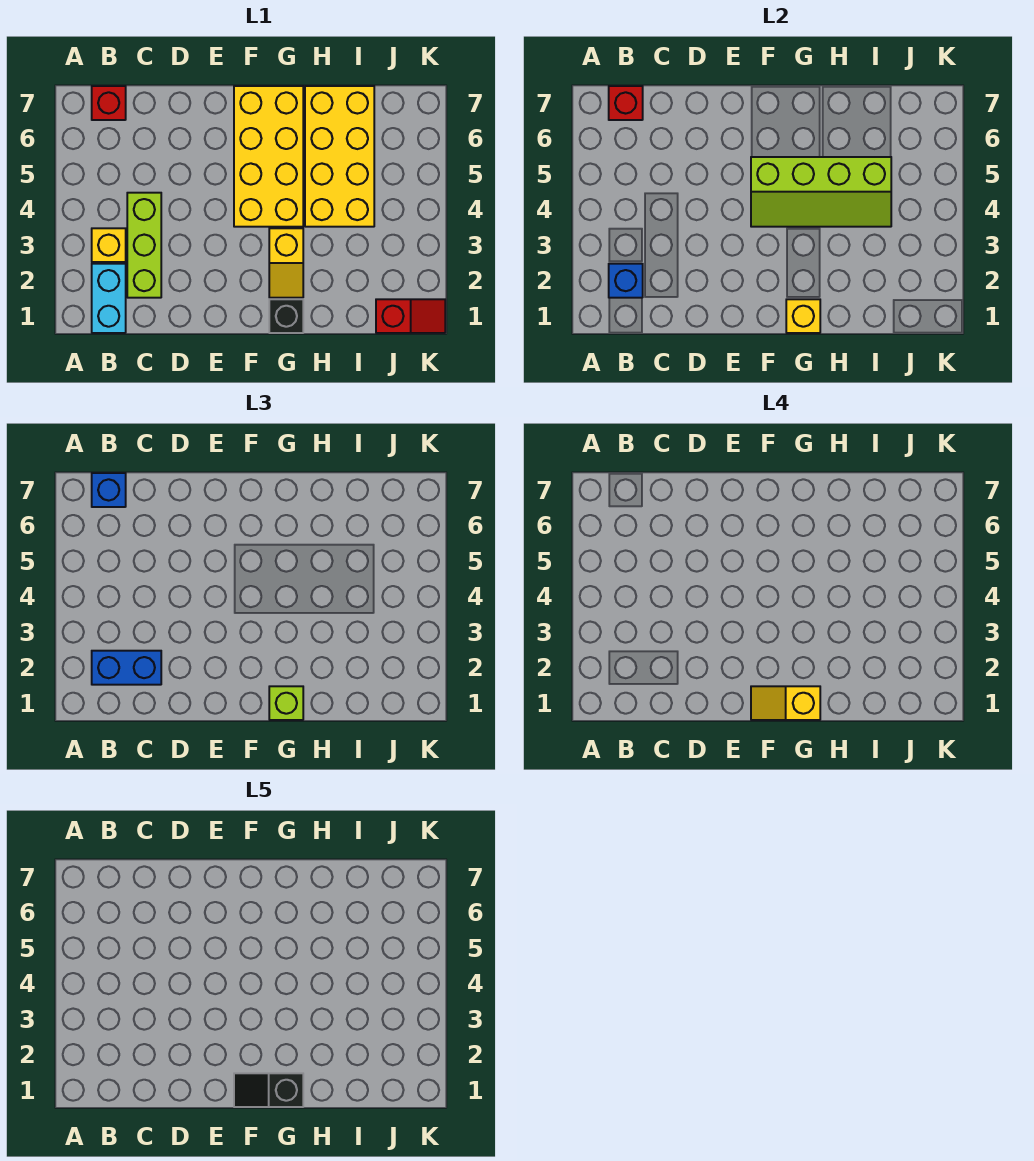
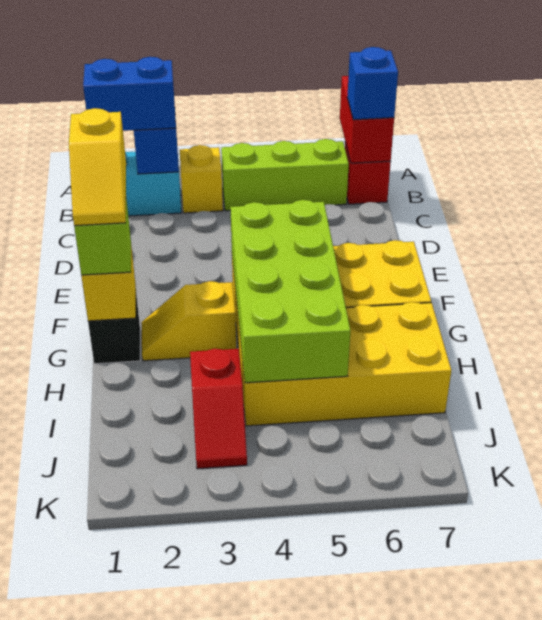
blue 1x2 brick [92,651,161,685] -> blue 1x2 brick turned to [83,57,176,131]
red 1x1 brick [609,86,643,120] -> red 1x2 brick [340,76,394,163]
lime 1x3 brick [127,193,161,298] -> lime 1x3 brick moved to [221,139,349,211]
yellow 1x2 slope [751,686,820,720] -> yellow 1x2 slope turned to [69,108,126,226]
black 1x2 slope [234,1073,303,1107] -> none
lime 2x4 slope [751,157,891,227] -> lime 2x4 brick [230,200,351,383]
red 1x2 slope [376,299,445,333] -> red 1x2 slope moved to [190,348,247,469]

